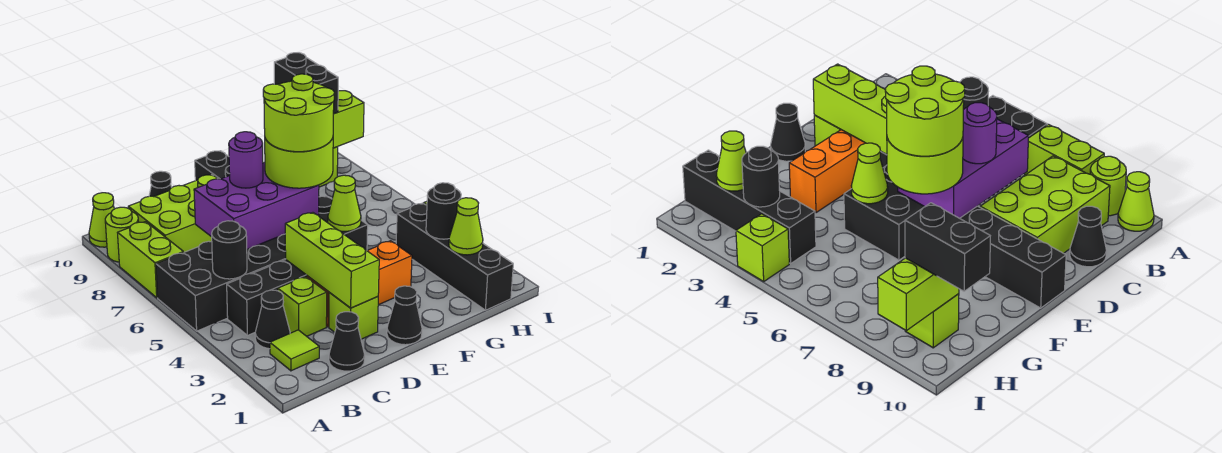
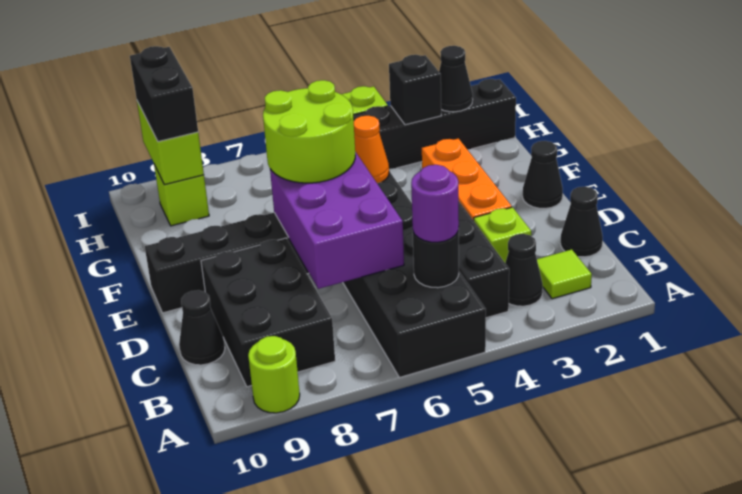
lime 1x2 brick [118,222,184,298] -> none
lime 1x1 cone [89,193,114,247] -> none
lime 2x3 brick [128,175,217,252] -> black 2x3 brick [201,238,335,387]
lime 1x1 brick [329,293,378,339] -> none
lime 1x3 brick [285,213,379,308] -> none
purple 1x1 round brick [229,132,263,188] -> purple 1x1 round brick moved to [411,165,459,242]
lime 2x2 round brick [263,74,334,152] -> none
lime 1x1 cone [328,175,361,231] -> orange 1x1 cone [354,116,389,183]
lime 1x1 cone [449,198,483,255] -> black 1x1 cone [439,46,473,112]
black 1x1 round brick [426,183,461,239] -> black 1x1 brick [389,55,441,125]
black 1x2 brick [274,53,338,114] -> black 1x2 brick turned to [130,46,198,142]

